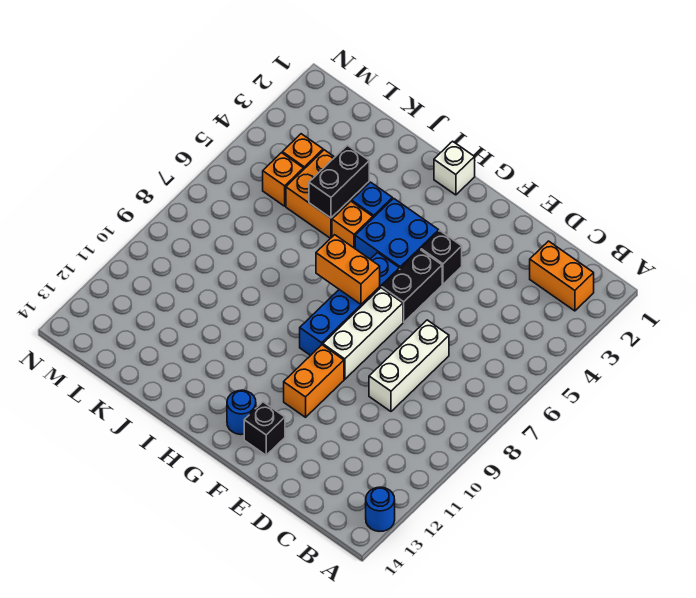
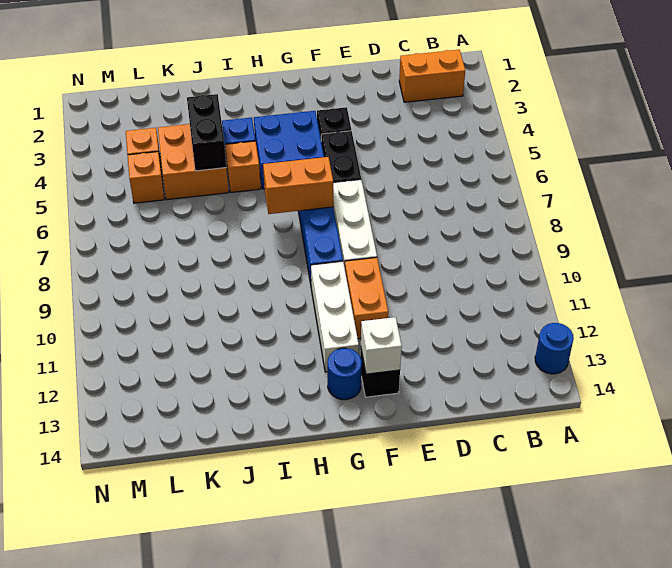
white 1x3 brick [369,320,449,411] -> white 1x3 brick moved to [311,261,359,372]
white 1x1 brick [434,141,475,195] -> white 1x1 brick moved to [361,317,402,374]

